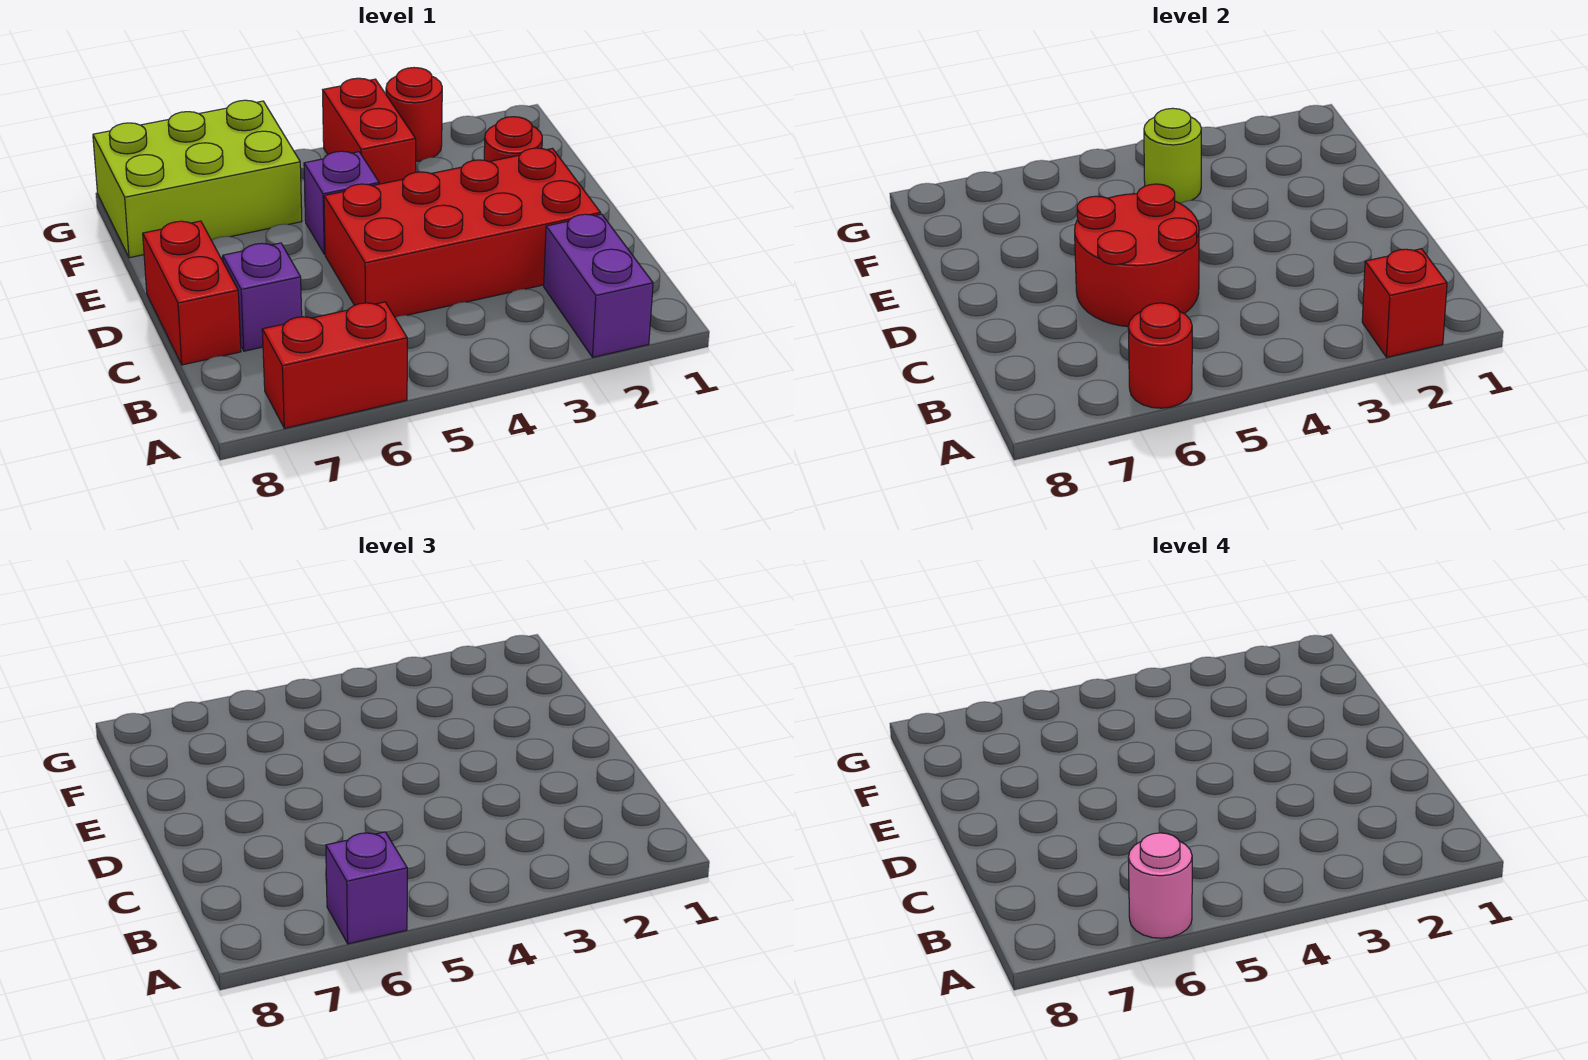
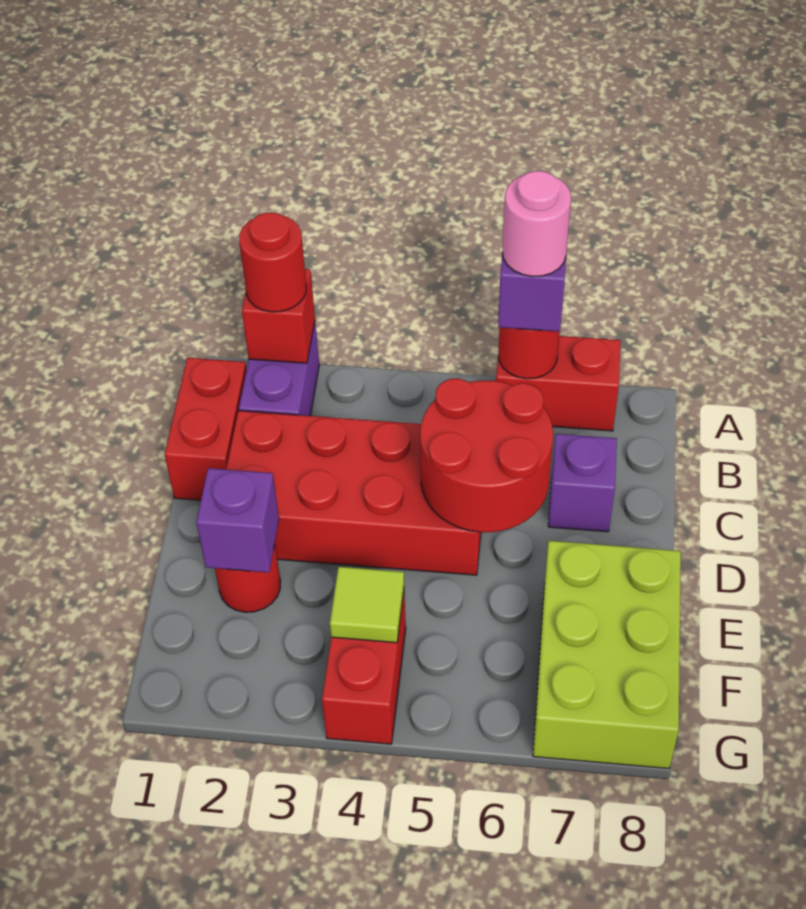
red 1x2 brick [143,221,241,365] -> red 1x2 brick moved to [165,358,246,500]
purple 1x1 brick [304,151,379,254] -> purple 1x1 brick moved to [196,468,279,573]
lime 1x1 round brick [1144,108,1201,204] -> lime 1x1 tile [330,567,404,643]
lime 2x3 brick [93,100,302,258] -> lime 2x3 brick turned to [533,541,681,769]
red 1x1 round brick [386,68,442,161] -> red 1x1 round brick moved to [239,212,306,312]

